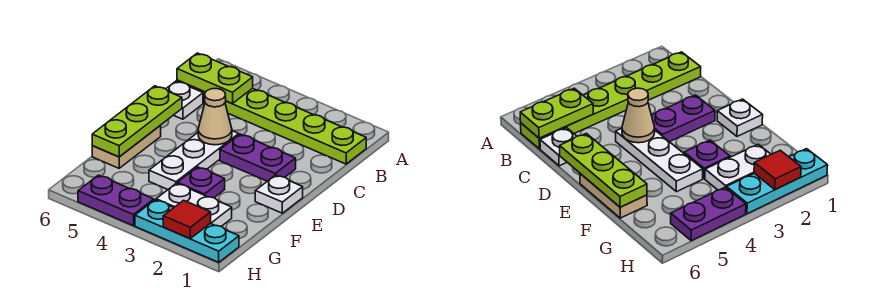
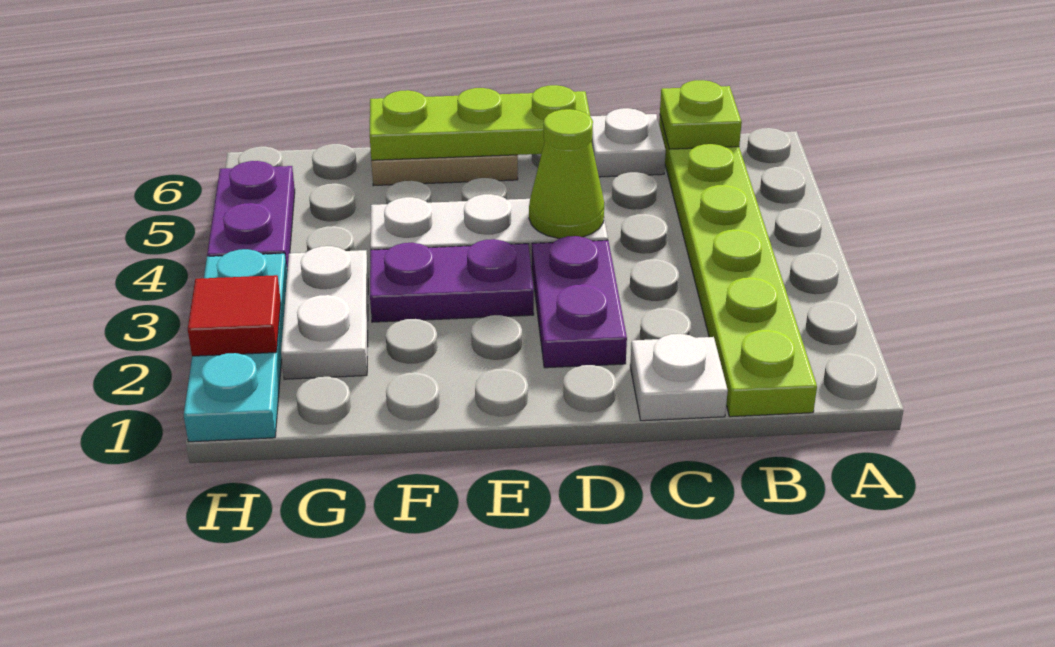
lime 1x2 plate [177,53,253,104] -> lime 1x1 plate [660,80,742,149]
tan 1x1 cone [198,88,232,145] -> lime 1x1 cone [529,109,604,238]
white 1x1 plate [255,175,303,213] -> white 1x1 plate moved to [630,334,728,421]
purple 1x1 plate [177,167,225,198] -> purple 1x2 plate [370,239,534,322]

